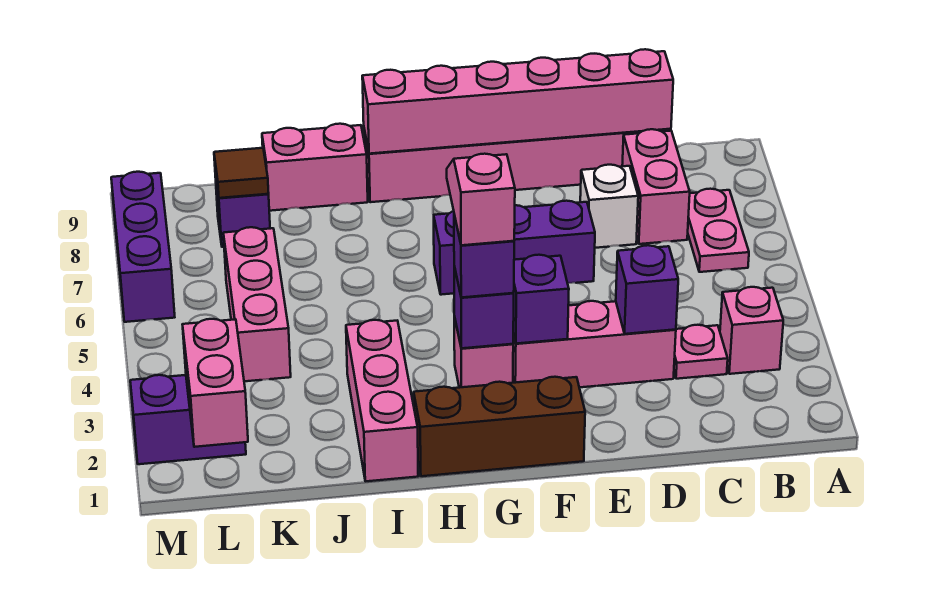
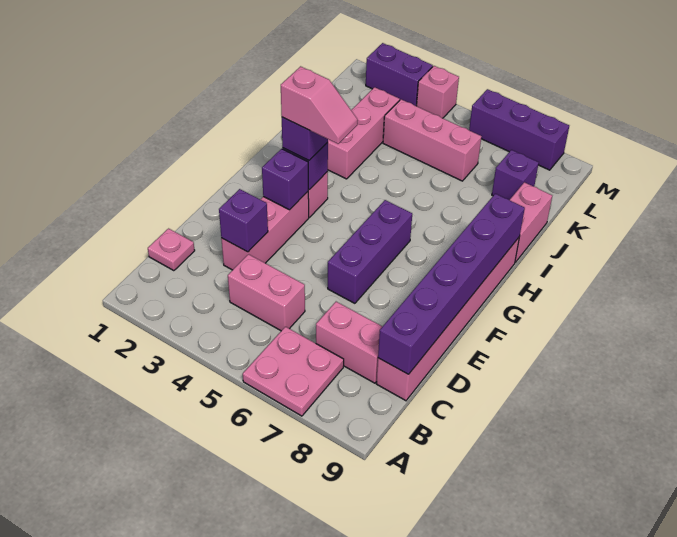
pink 1x1 brick [720,287,783,374] -> pink 1x1 brick moved to [417,66,459,118]
pink 1x2 plate [688,189,749,272] -> pink 2x2 plate [243,327,344,416]
pink 1x1 plate [674,325,728,379] -> pink 1x1 plate moved to [148,229,195,271]
pink 1x6 brick [362,49,673,154] -> purple 1x6 brick [378,194,525,374]
white 1x1 brick [580,165,638,248] -> none
brown 1x3 brick [414,377,585,476] -> none
pink 1x3 brick [346,320,418,481] -> pink 1x3 brick turned to [328,87,400,179]
brown 1x1 tile [214,148,269,198] -> none
pink 1x2 brick [182,319,248,447] -> pink 1x2 brick moved to [228,254,305,331]
purple 1x2 brick [130,375,246,464] -> purple 1x2 brick turned to [366,43,433,106]

